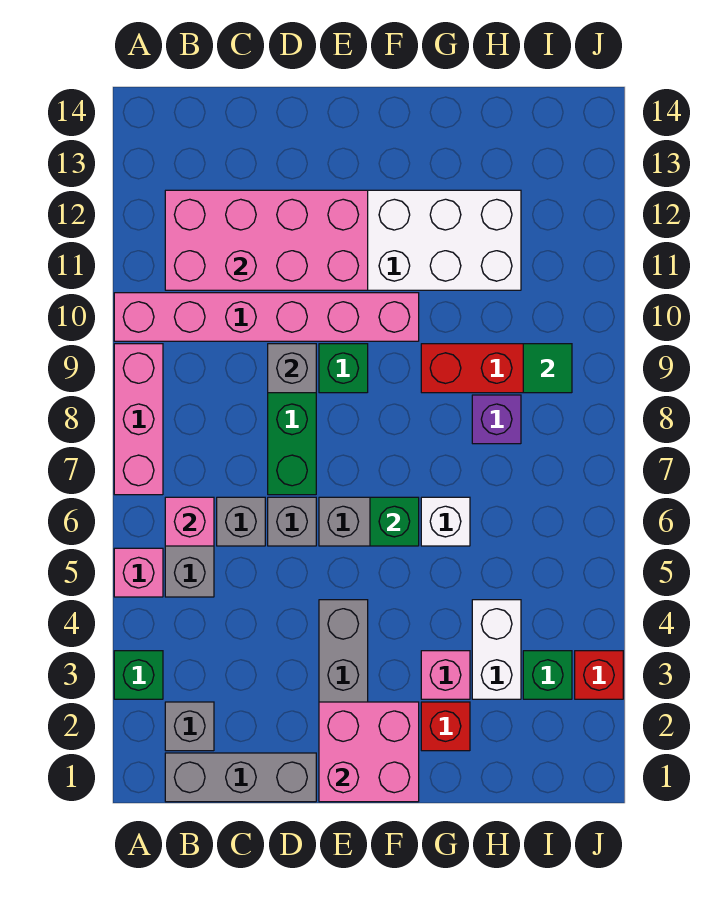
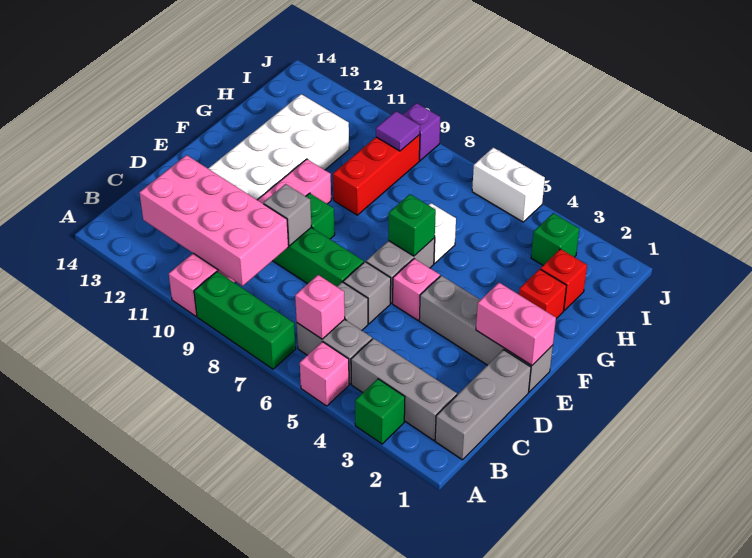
pink 1x3 brick [114,344,163,495] -> green 1x3 brick [194,271,296,369]
grey 1x1 brick [165,702,214,751] -> grey 1x3 brick [351,338,457,440]
pink 2x4 brick [165,190,368,290] -> pink 2x4 brick turned to [139,155,289,286]
pink 2x2 brick [319,702,419,802] -> pink 1x2 brick [476,283,556,365]
pink 1x1 brick [421,651,470,699] -> pink 1x1 brick moved to [393,259,440,320]
white 1x2 brick [472,600,521,699] -> white 1x2 brick moved to [472,148,545,222]
purple 1x1 brick [472,395,521,444] -> purple 1x1 brick moved to [403,103,440,161]
green 1x1 tile [523,344,572,393] -> purple 1x1 tile [376,111,420,151]
red 1x1 brick [575,651,623,699] -> red 1x1 brick moved to [541,249,587,311]

